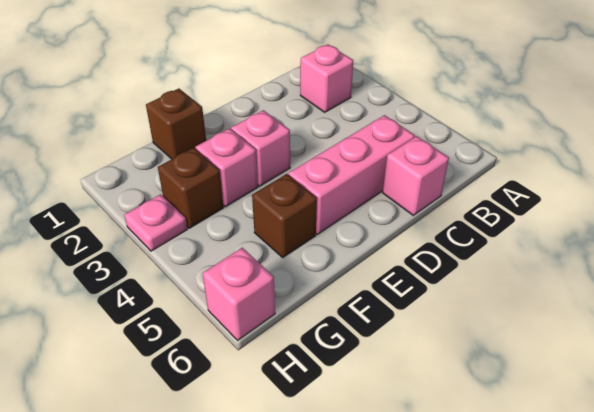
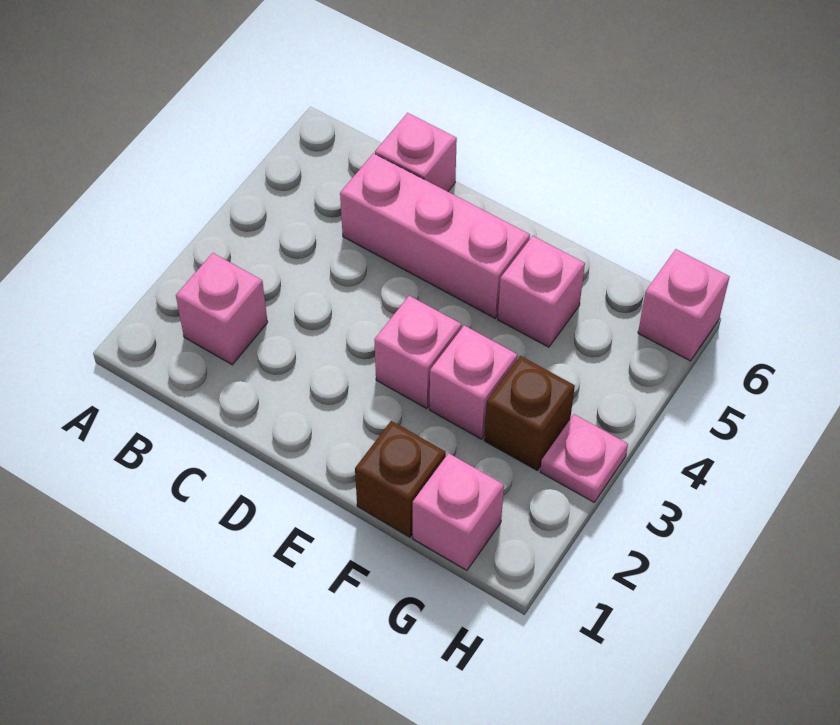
brown 1x1 brick [252,174,317,257] -> pink 1x1 brick [498,236,585,347]
none -> pink 1x1 brick [413,453,504,570]

